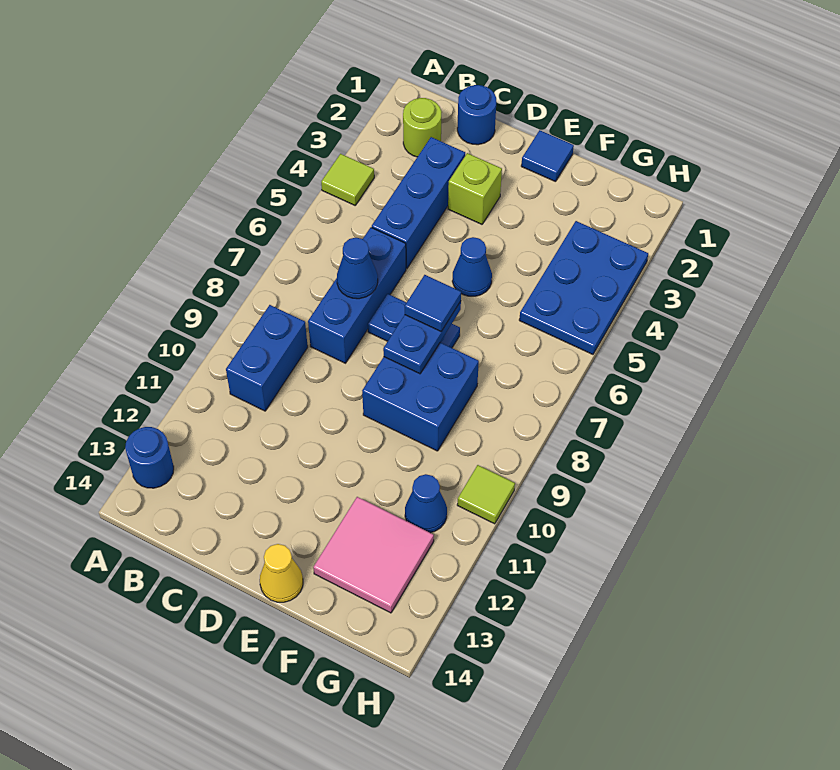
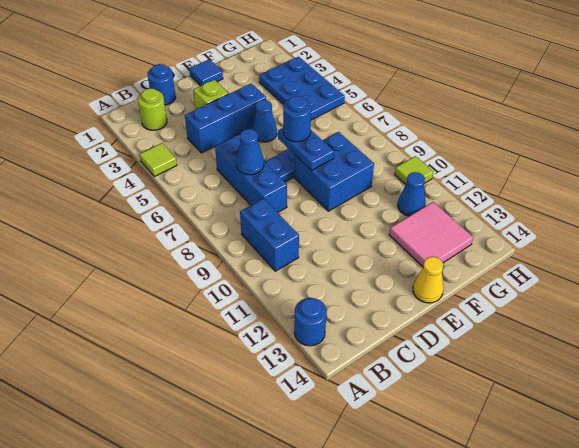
blue 1x3 brick [372,137,465,269] -> blue 1x3 brick turned to [185,83,266,153]
blue 1x1 tile [405,275,461,331] -> blue 1x1 round brick [283,96,311,142]

